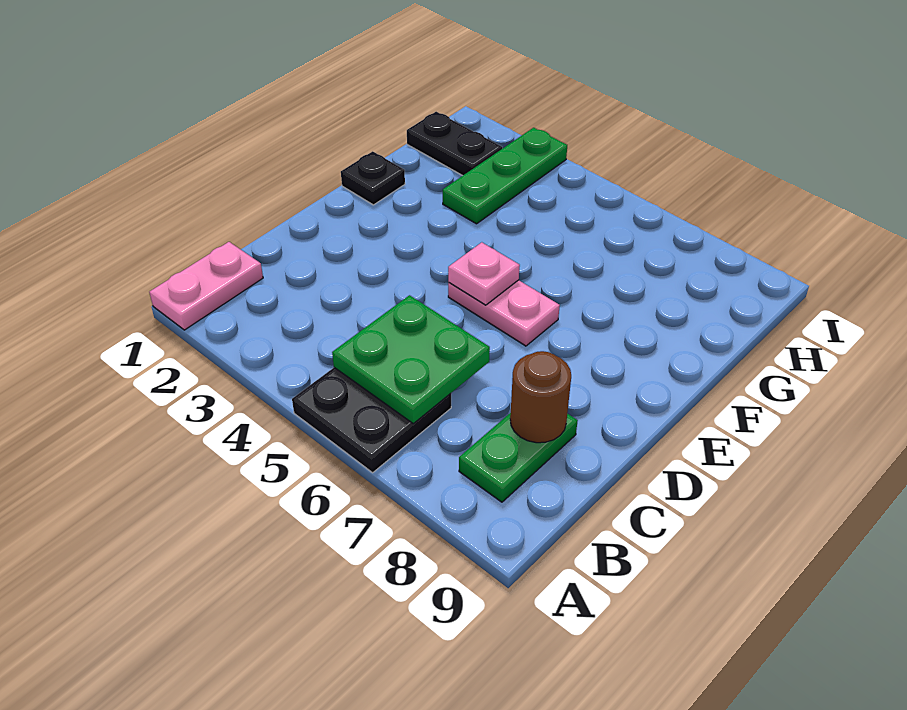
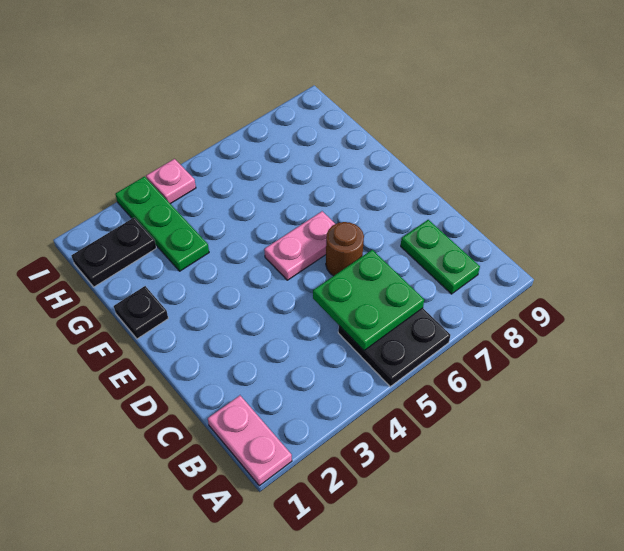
brown 1x1 round brick [510,351,571,443] -> brown 1x1 round brick moved to [326,222,364,276]
pink 1x1 plate [448,242,520,305] -> pink 1x1 plate moved to [146,159,196,204]

